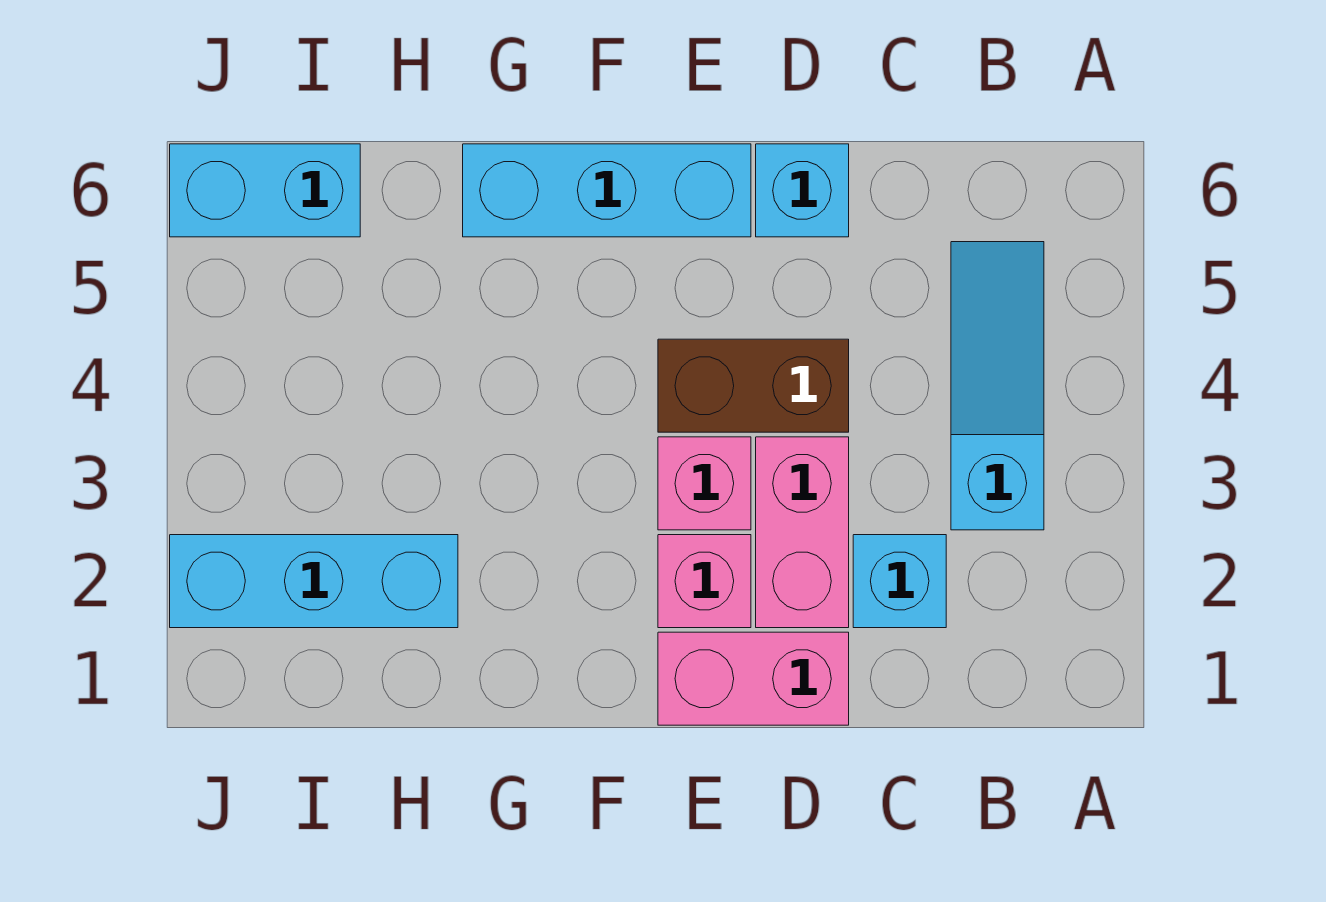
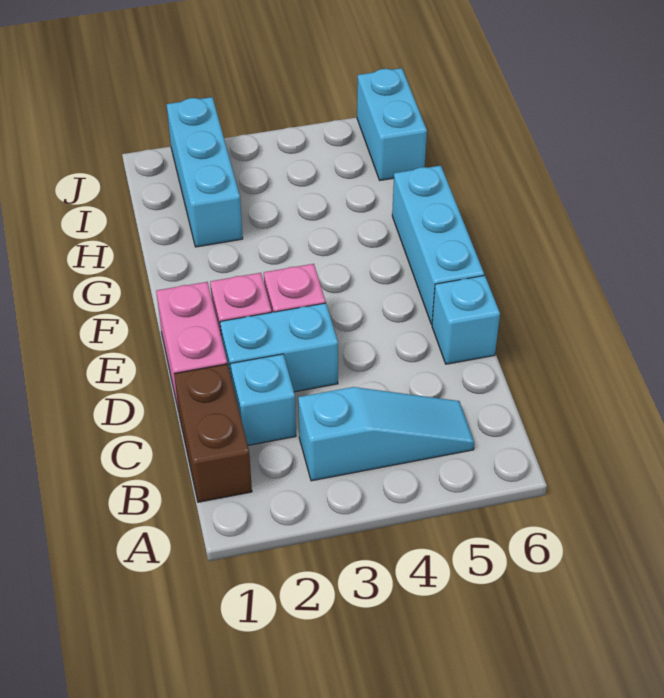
pink 1x2 brick [756,437,849,628] -> cyan 1x2 brick [220,303,338,392]
brown 1x2 brick [658,339,849,432] -> brown 1x2 brick moved to [174,364,252,502]

